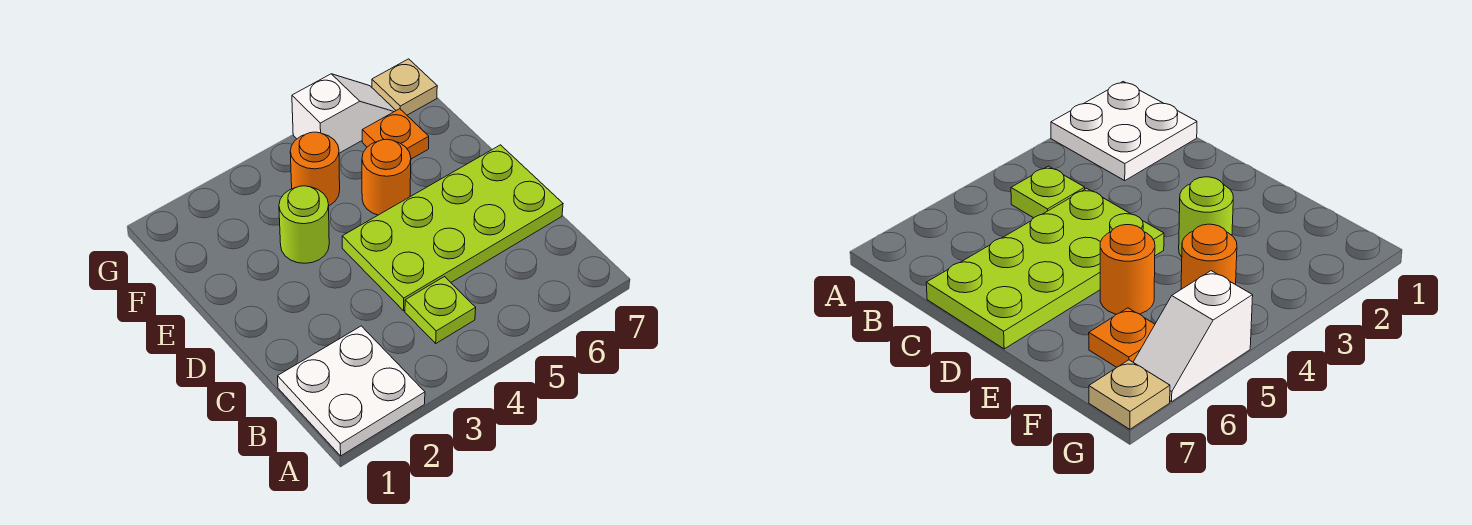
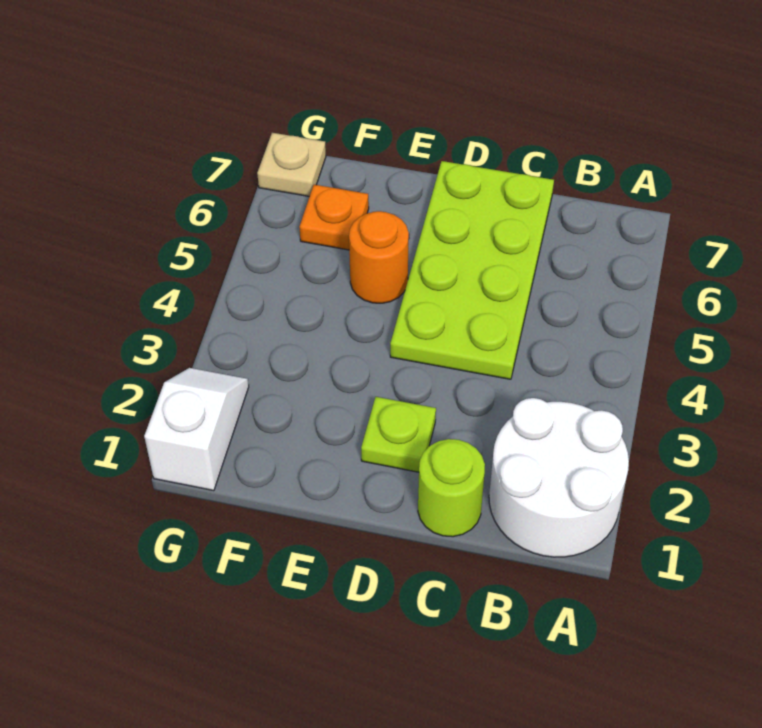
white 2x2 plate [278,326,425,456] -> white 2x2 round brick [489,398,629,557]
lime 1x1 plate [405,277,476,343] -> lime 1x1 plate moved to [361,397,436,472]
lime 1x1 round brick [279,186,329,263] -> lime 1x1 round brick moved to [418,439,485,537]
orange 1x1 round brick [290,132,340,205] -> none
white 1x2 slope [292,74,396,153] -> white 1x2 slope moved to [144,368,249,491]

